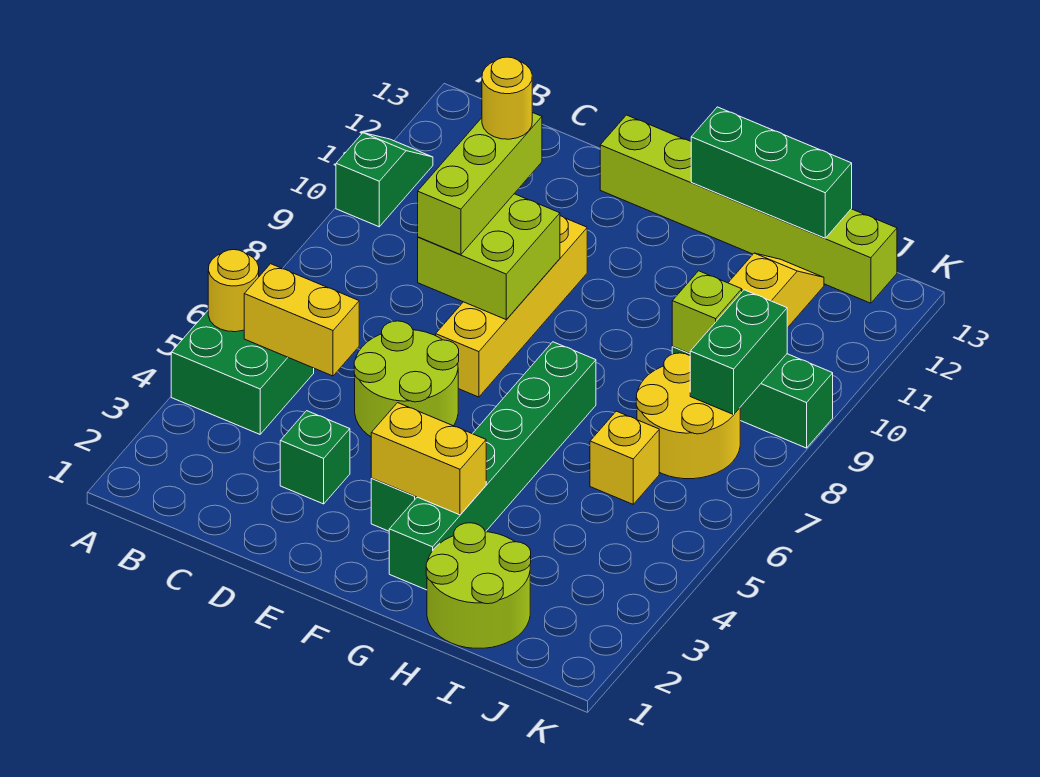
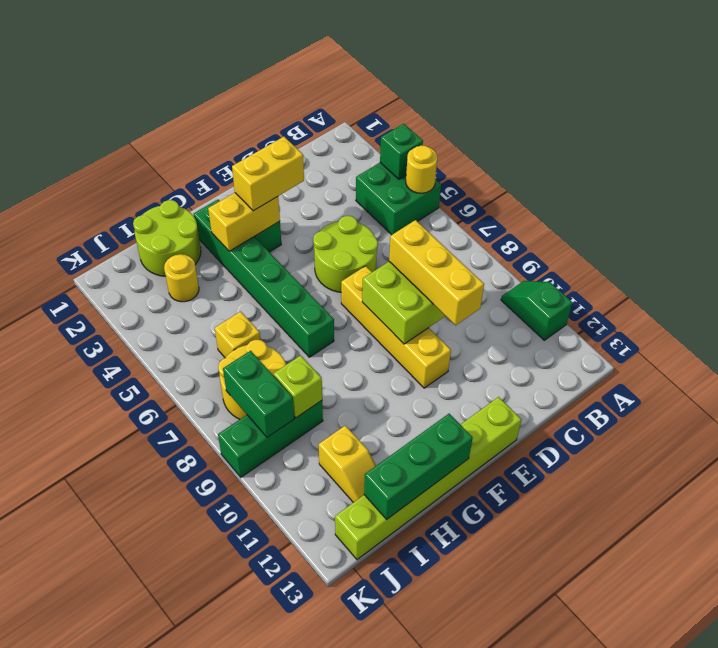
green 1x2 slope [336,133,433,227] -> green 1x2 slope turned to [501,281,572,340]
yellow 1x2 brick [244,264,359,376] -> yellow 1x2 brick moved to [232,137,304,211]
green 1x1 brick [280,411,350,504] -> green 1x1 brick moved to [380,124,423,179]
lime 1x3 brick [418,112,542,255] -> yellow 1x3 brick [389,220,484,325]
yellow 1x1 round brick [482,57,532,139] -> yellow 1x1 round brick moved to [164,254,199,302]

